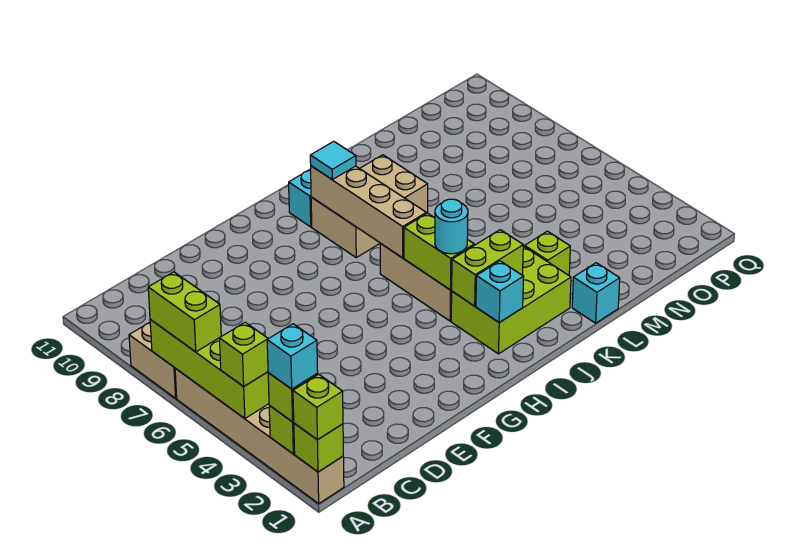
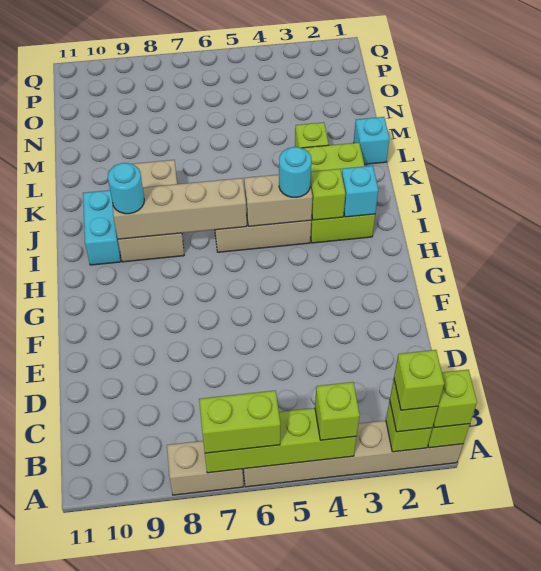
cyan 1x1 brick [267,324,318,389] -> lime 1x1 brick [394,350,444,410]
lime 1x2 brick [451,230,523,306] -> lime 1x1 brick [310,169,345,220]
lime 1x2 brick [404,213,474,290] -> tan 1x2 brick [244,175,312,226]
cyan 1x1 tile [310,141,356,180] -> cyan 1x1 round brick [108,163,144,214]

